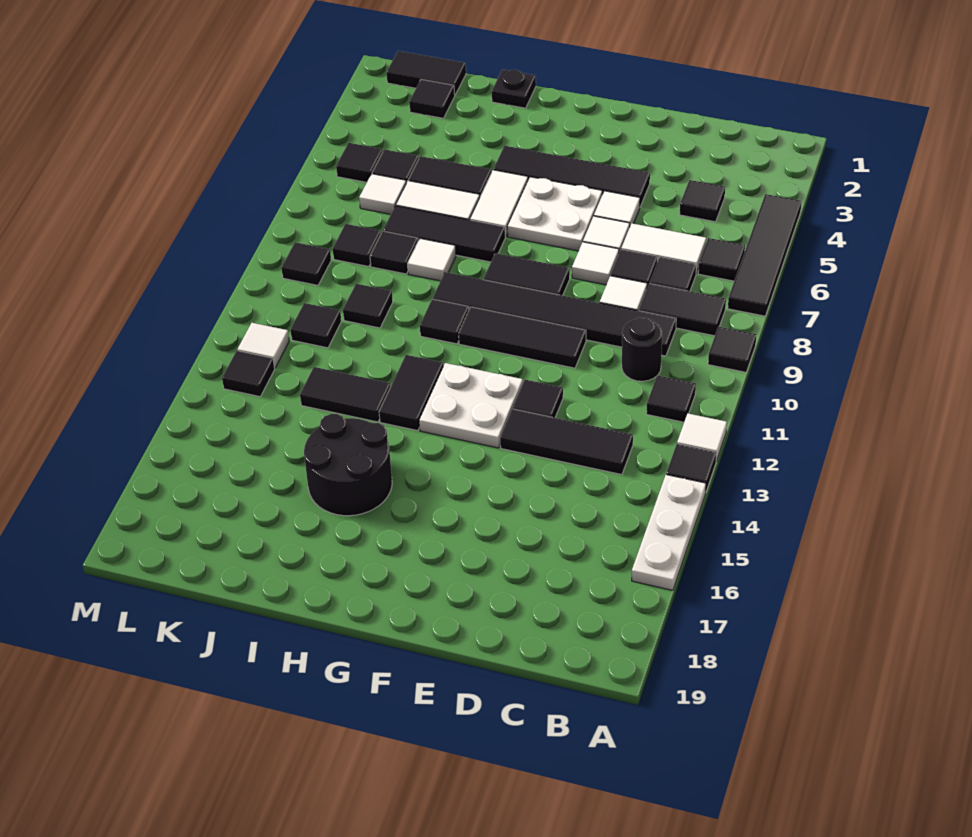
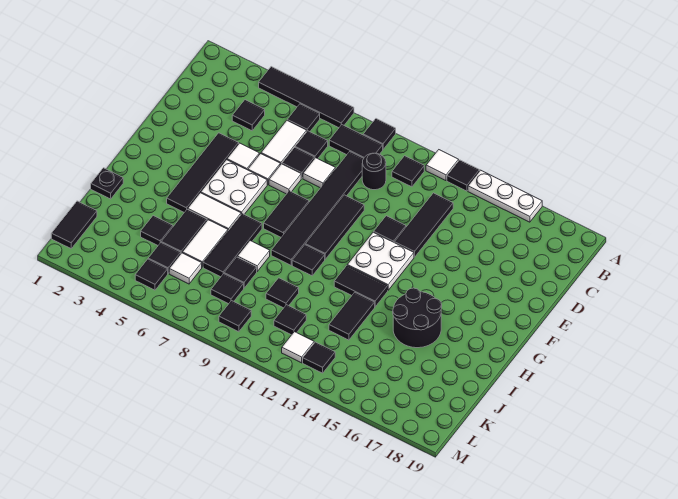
black 1x2 tile [639,283,726,336] -> black 1x2 tile turned to [329,125,383,158]
black 1x1 tile [409,79,455,118] -> black 1x1 tile moved to [141,216,173,245]

